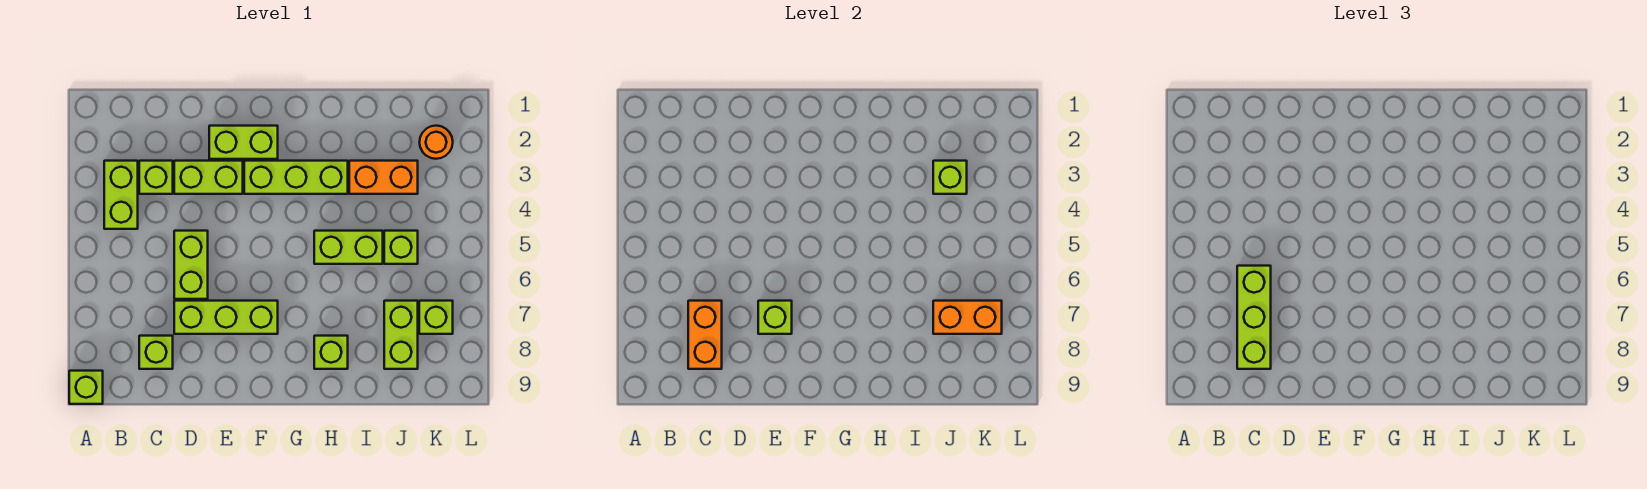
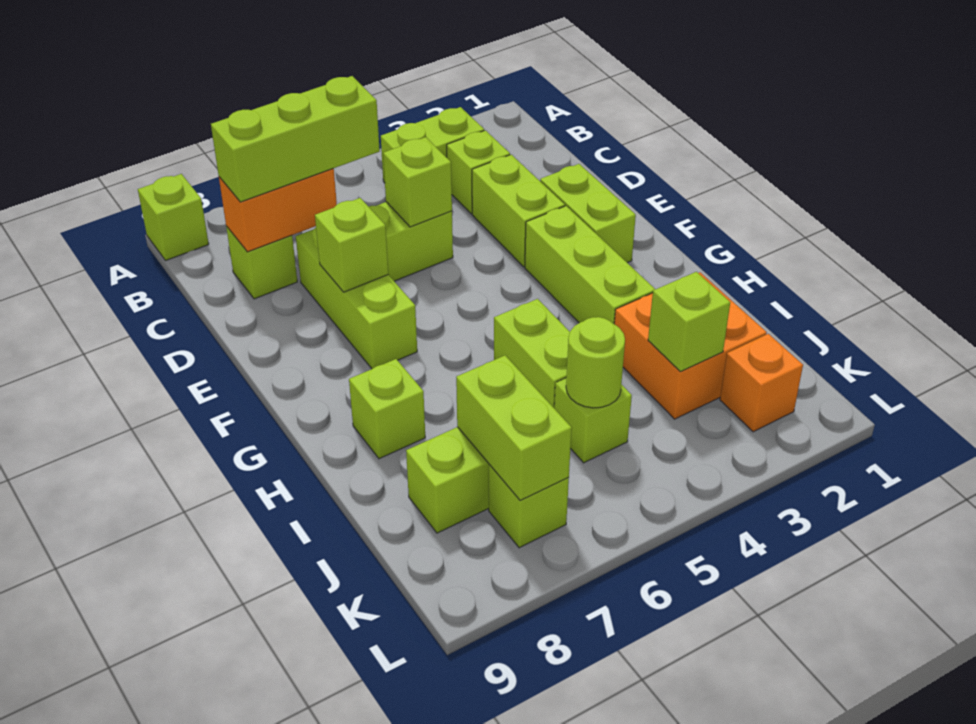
none -> lime 1x1 brick [383,137,452,227]
orange 1x2 brick [349,161,418,194] -> orange 2x2 brick [614,272,767,419]
none -> lime 1x1 round brick [566,317,625,408]
orange 1x2 brick [933,301,1002,334] -> lime 1x2 brick [456,355,572,501]
orange 1x1 round brick [420,126,453,159] -> orange 1x1 brick [720,334,803,432]

